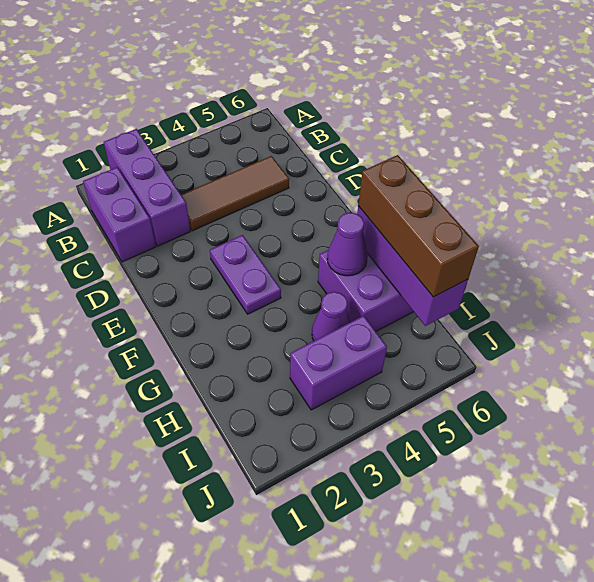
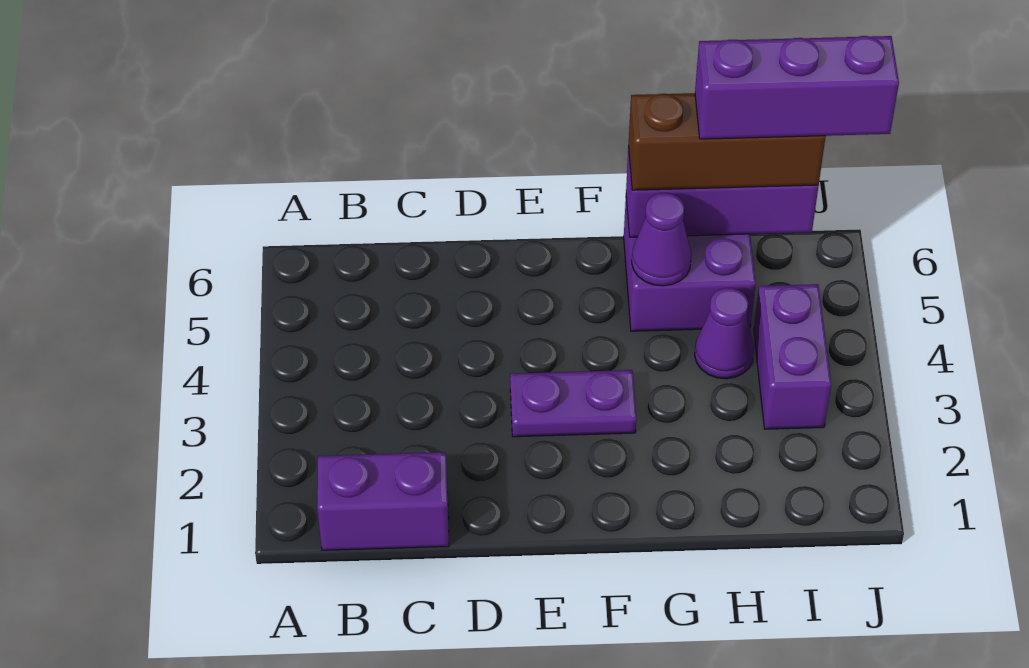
purple 1x3 brick [104,129,190,246] -> purple 1x3 brick moved to [695,36,899,139]
brown 1x3 tile [181,156,289,231] -> none

